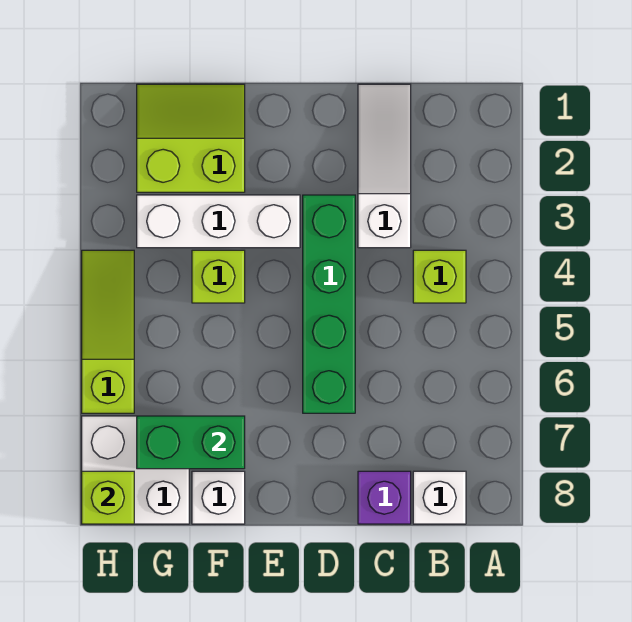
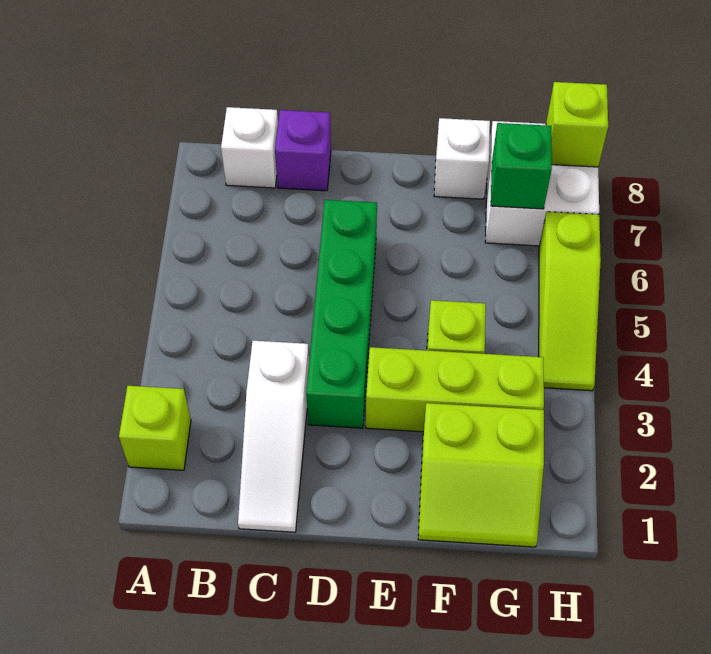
lime 1x1 brick [413,250,466,303] -> lime 1x1 brick moved to [119,386,191,470]
white 1x3 brick [137,195,300,248] -> lime 1x3 brick [366,347,544,432]
green 1x2 brick [137,416,245,469] -> green 1x1 brick [491,123,552,209]

